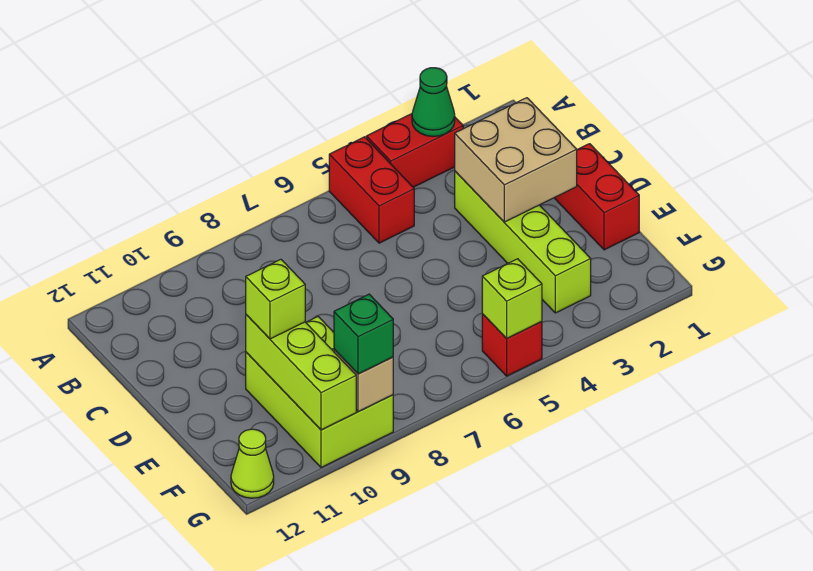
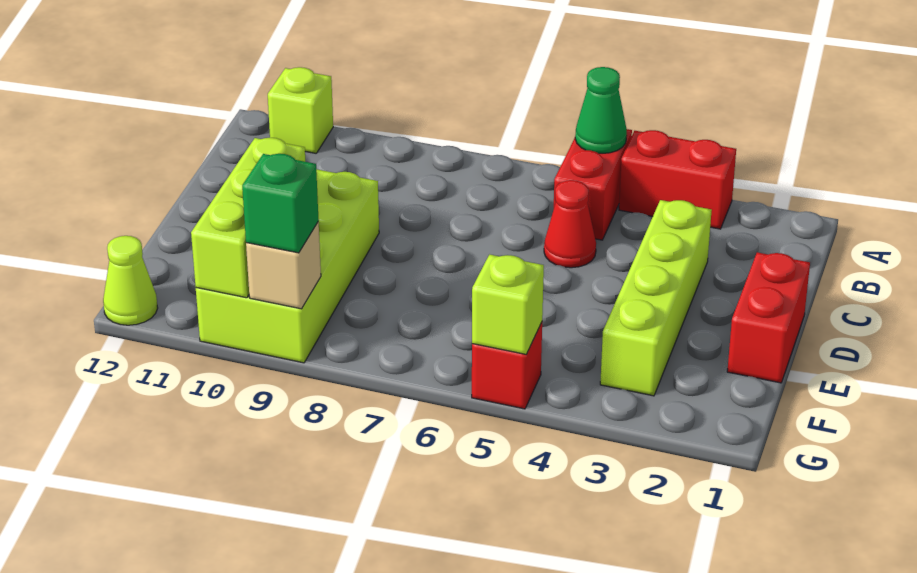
green 1x1 cone [412,68,455,136] -> green 1x1 cone moved to [575,67,627,153]
tan 2x2 brick [455,98,577,222] -> none
none -> red 1x1 cone [544,180,596,268]
lime 2x3 brick [246,317,393,468] -> lime 2x4 brick [196,169,379,363]
lime 1x1 brick [246,259,305,339] -> lime 1x1 brick moved to [268,67,333,153]

